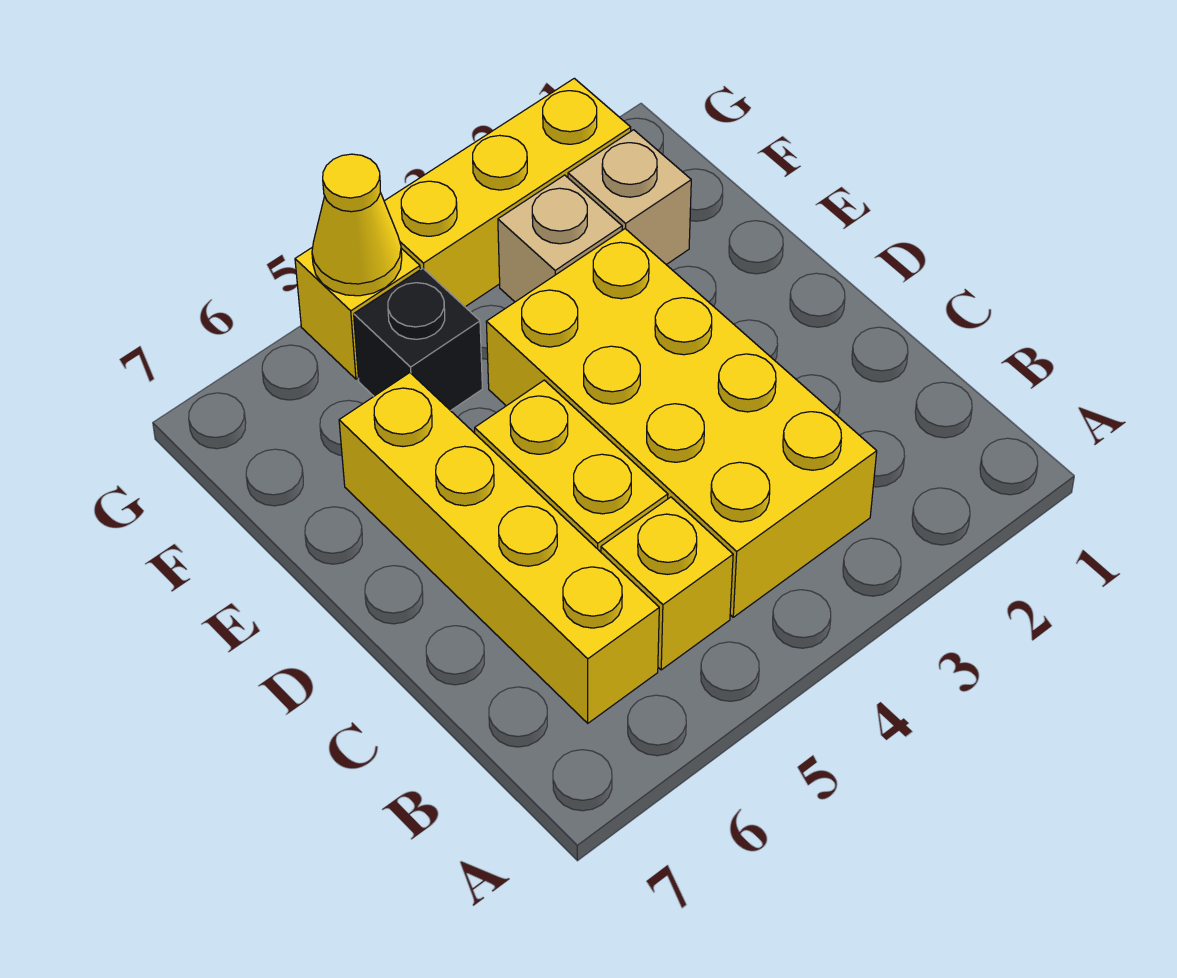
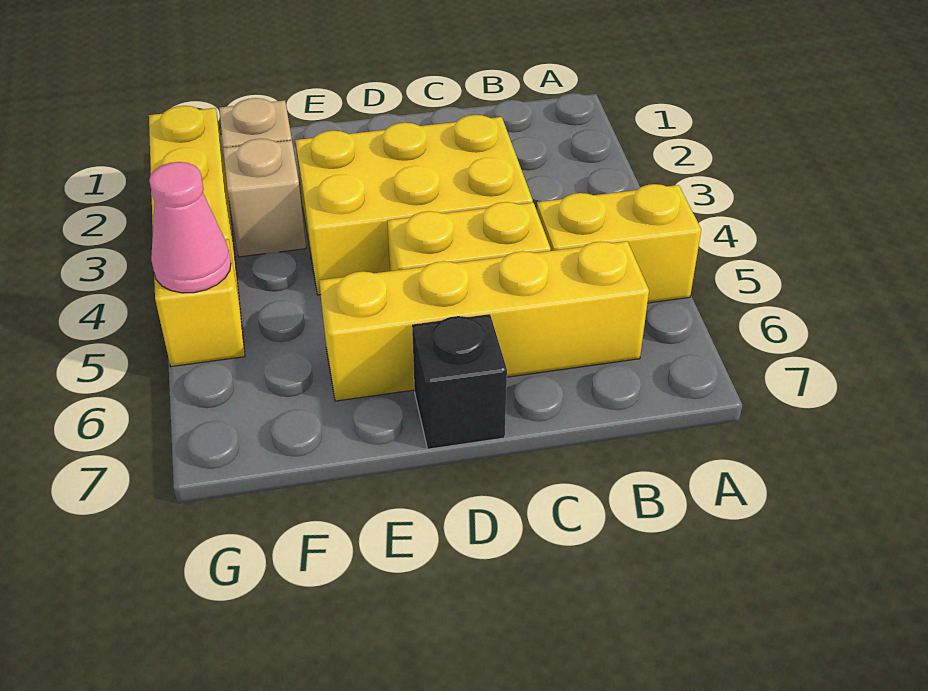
yellow 2x4 brick [486,229,877,617] -> yellow 2x3 brick [295,115,533,295]
yellow 1x1 brick [601,497,733,670] -> yellow 1x2 brick [537,184,701,303]
black 1x1 brick [354,268,482,411] -> black 1x1 brick moved to [412,314,507,449]
yellow 1x1 cone [312,154,402,296] -> pink 1x1 cone [149,162,231,293]

